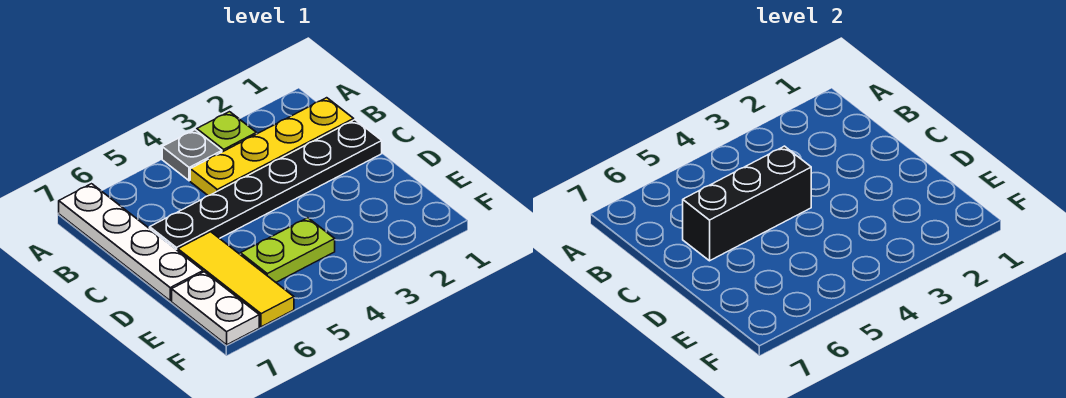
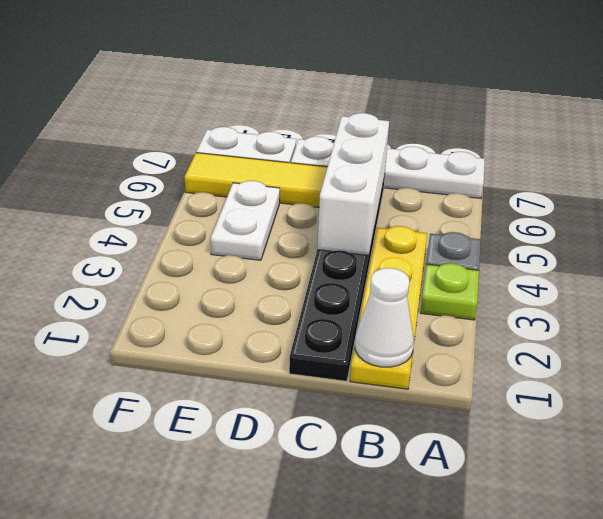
none -> white 1x1 cone [355,268,414,367]
black 1x3 brick [683,146,811,261] -> white 1x3 brick [317,113,389,255]
lime 1x2 plate [241,218,335,282] -> white 1x2 plate [211,181,280,260]

